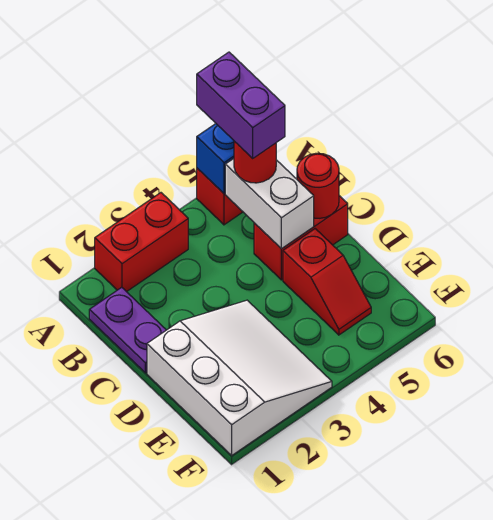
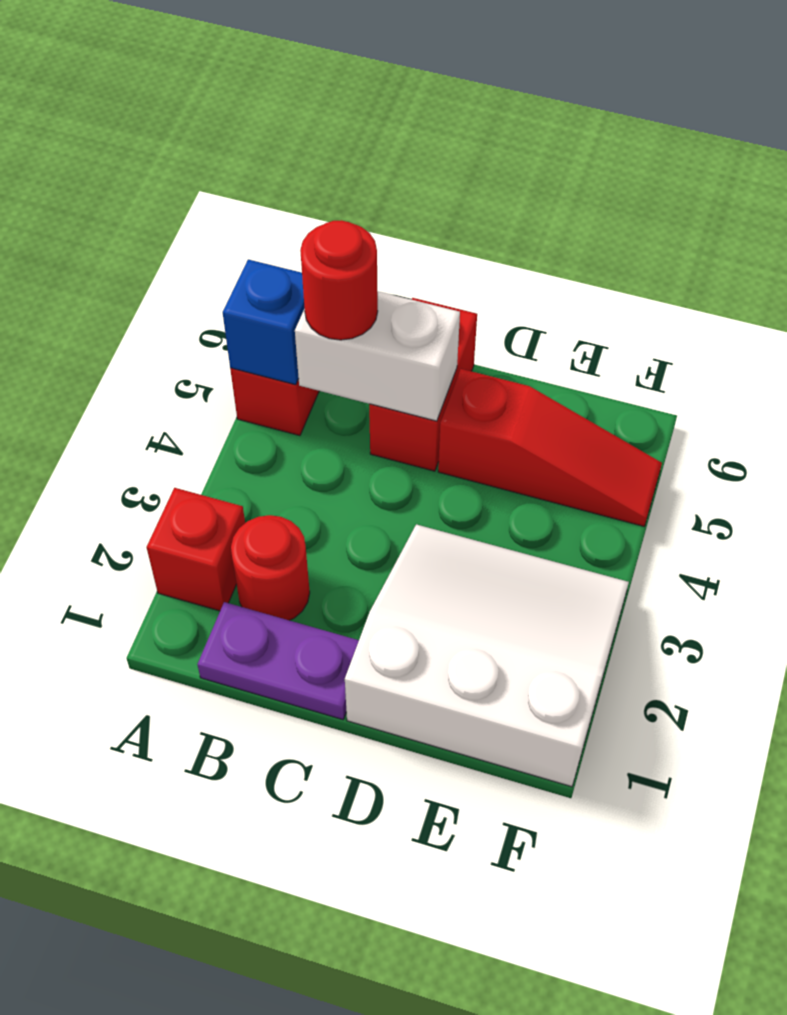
red 1x2 brick [95,193,188,292] -> red 1x1 brick [146,488,245,611]
purple 1x2 brick [197,52,285,158] -> none
red 1x1 round brick [297,153,339,218] -> red 1x1 round brick moved to [231,515,310,620]
red 1x2 slope [283,229,371,335] -> red 1x3 slope [438,369,662,526]

